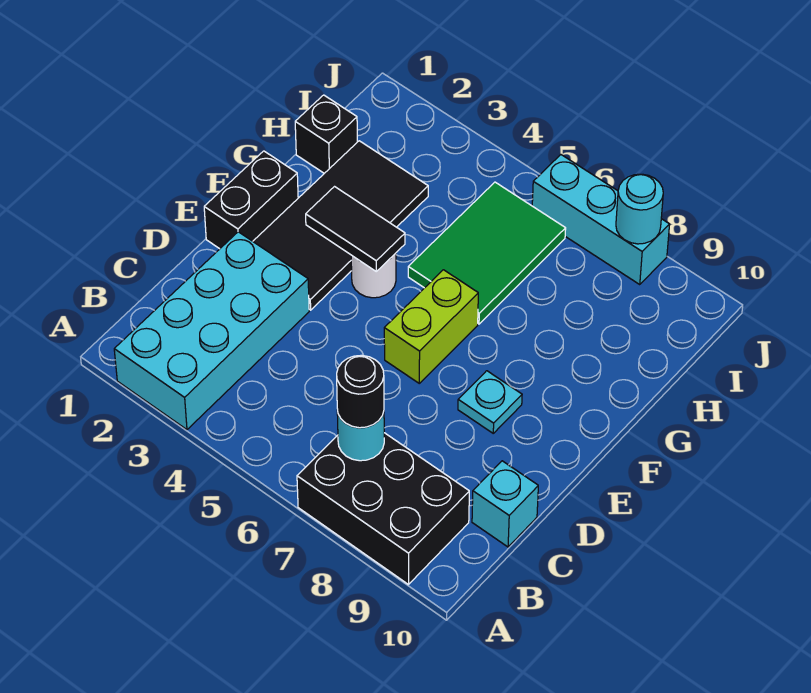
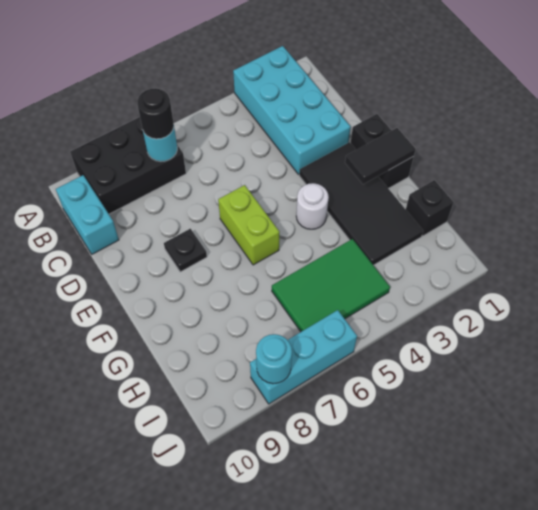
cyan 1x1 brick [472,461,538,547] -> cyan 1x2 brick [56,175,119,254]
cyan 1x1 plate [458,371,522,433] -> black 1x1 plate [164,229,207,272]
black 1x2 tile [306,187,405,271] -> black 1x2 tile moved to [345,128,416,184]
green 2x3 tile [408,182,566,324] -> green 2x3 tile turned to [272,239,390,332]

